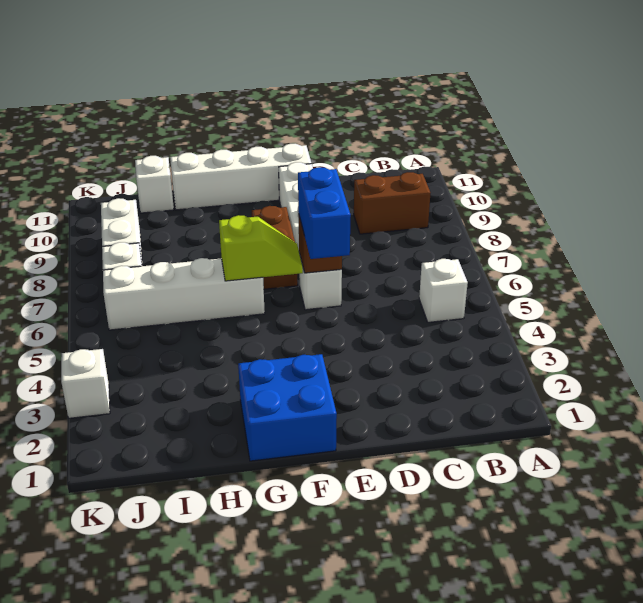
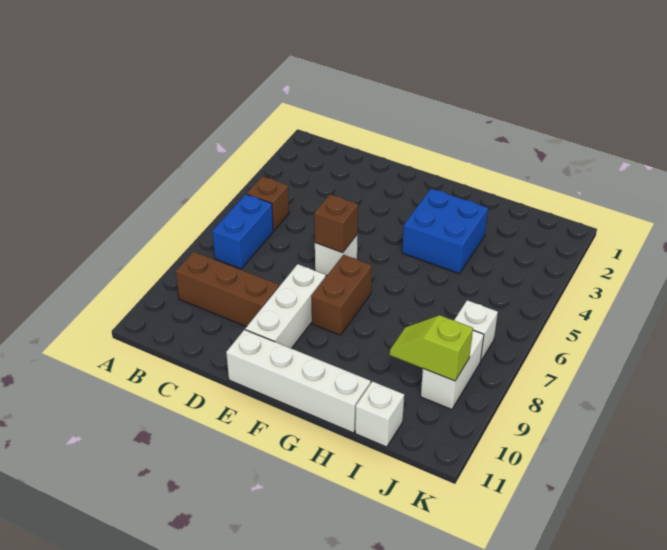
white 1x1 brick [419,259,468,322] -> brown 1x1 brick [247,176,289,231]
brown 1x2 brick [354,172,430,234] -> brown 1x3 brick [176,252,279,327]
blue 1x2 brick [298,167,351,259] -> blue 1x2 brick moved to [212,194,273,269]
blue 2x2 brick [238,354,337,461] -> blue 2x2 brick moved to [402,189,488,274]
lime 1x2 slope [219,215,303,281] -> lime 1x2 slope moved to [390,315,473,381]
white 1x4 brick [103,258,265,330] -> none
white 1x1 brick [61,349,110,418] -> none

